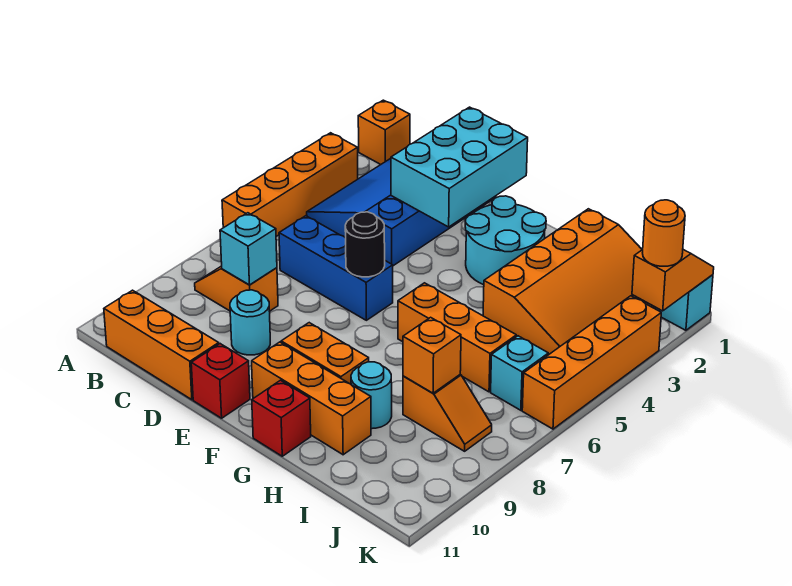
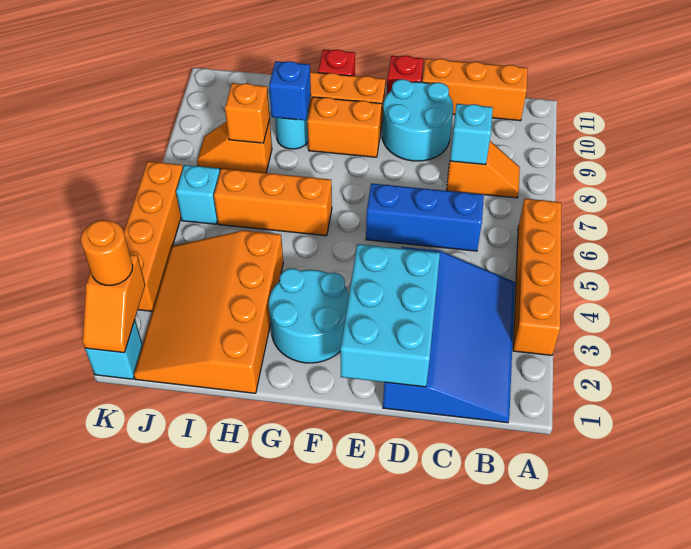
orange 1x1 brick [358,100,410,164] -> none
cyan 1x1 round brick [230,290,270,355] -> cyan 2x2 round brick [382,79,453,161]
black 1x1 round brick [345,212,385,277] -> none
none -> blue 1x1 brick [269,61,311,120]

